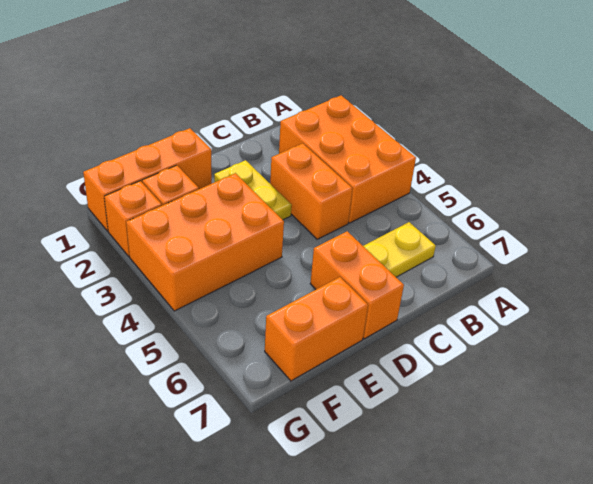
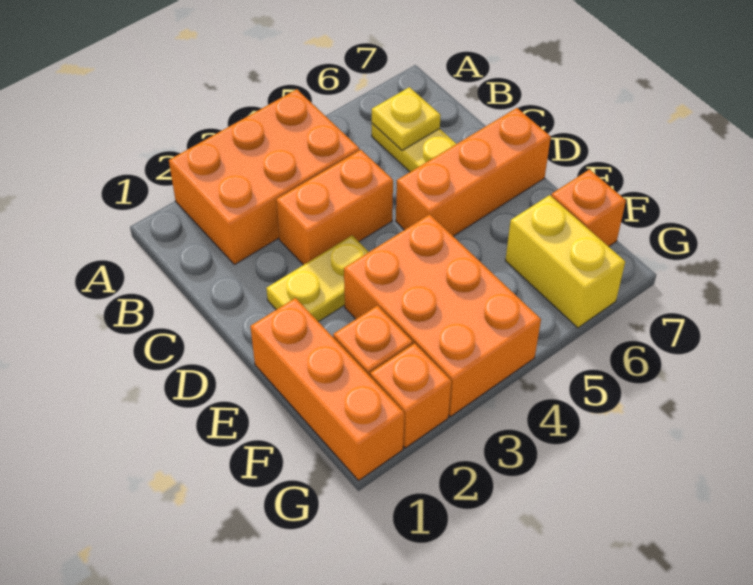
none -> yellow 1x1 plate [372,87,441,150]
orange 1x2 brick [310,231,404,339] -> orange 1x3 brick [396,108,551,236]
orange 1x2 brick [265,277,368,381] -> orange 1x1 brick [551,170,626,247]
none -> yellow 1x2 brick [505,195,625,328]

